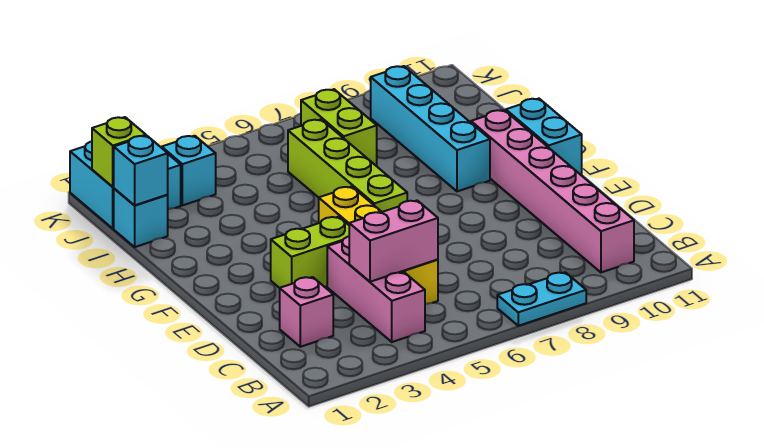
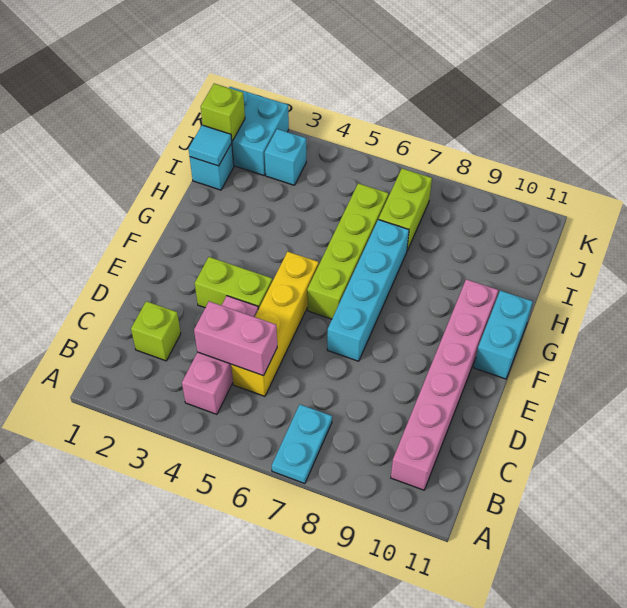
cyan 1x2 plate [497,272,586,326] -> cyan 1x2 plate turned to [272,405,332,484]
pink 1x1 brick [280,277,333,347] -> lime 1x1 brick [131,301,181,361]
cyan 1x4 brick [371,66,490,191] -> cyan 1x4 brick moved to [327,220,409,361]
cyan 1x1 brick [114,136,168,205] -> cyan 1x1 tile [189,125,232,166]

